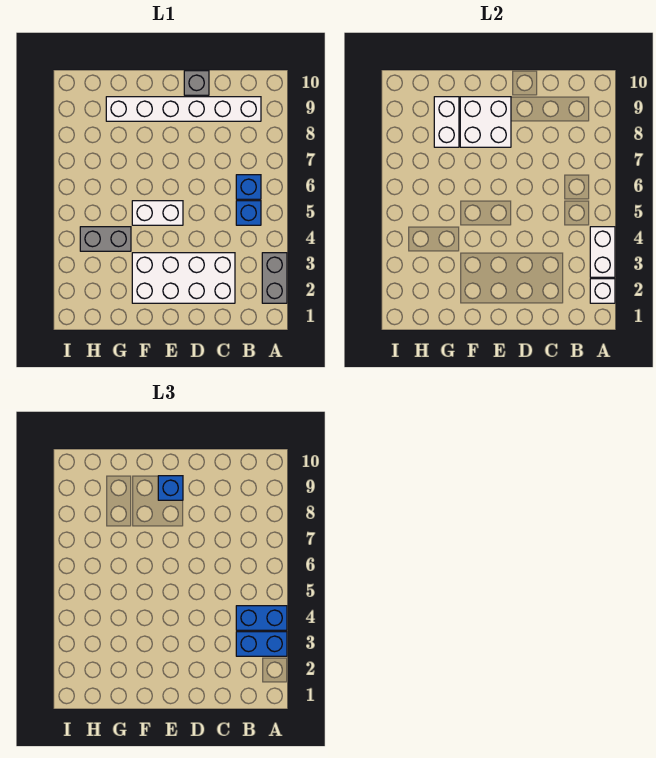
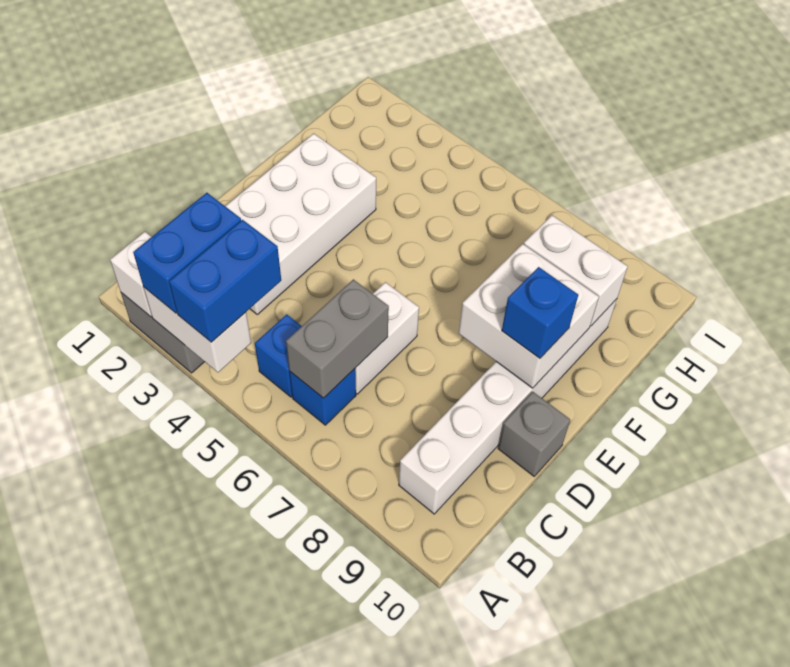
white 1x2 brick [132,201,183,225] -> white 1x2 brick moved to [355,282,419,394]
grey 1x2 brick [80,227,131,251] -> grey 1x2 brick moved to [286,279,389,398]

